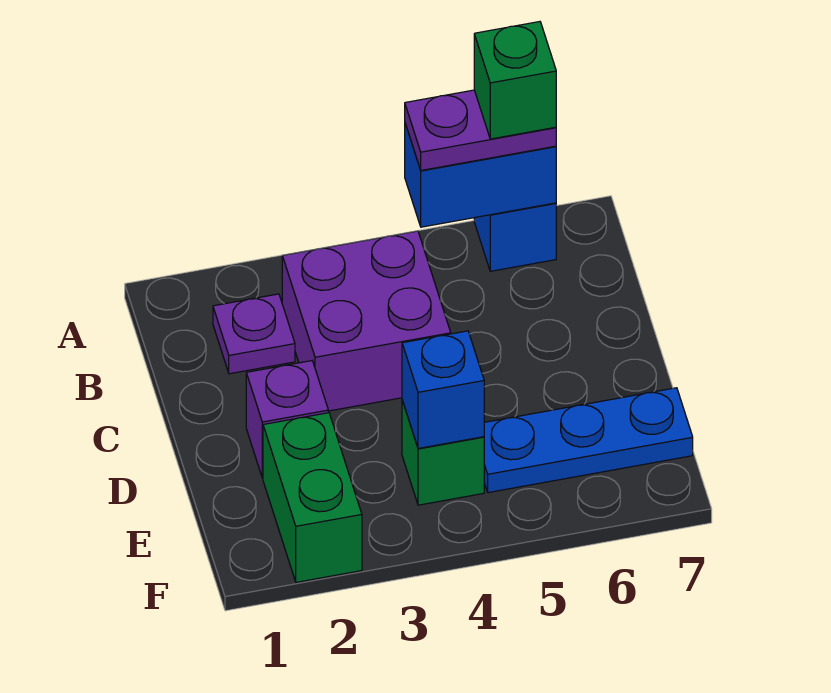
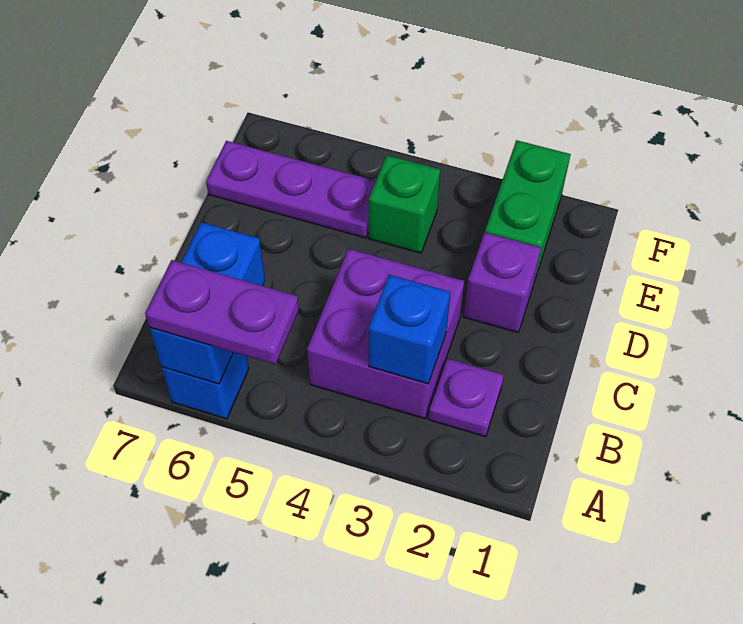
blue 1x2 brick [405,124,556,227] -> blue 1x2 brick turned to [150,222,265,384]
green 1x1 brick [474,22,556,139] -> none
blue 1x1 brick [402,331,484,448] -> blue 1x1 brick moved to [368,275,450,384]
blue 1x3 plate [484,388,693,493] -> purple 1x3 plate [206,141,376,238]

